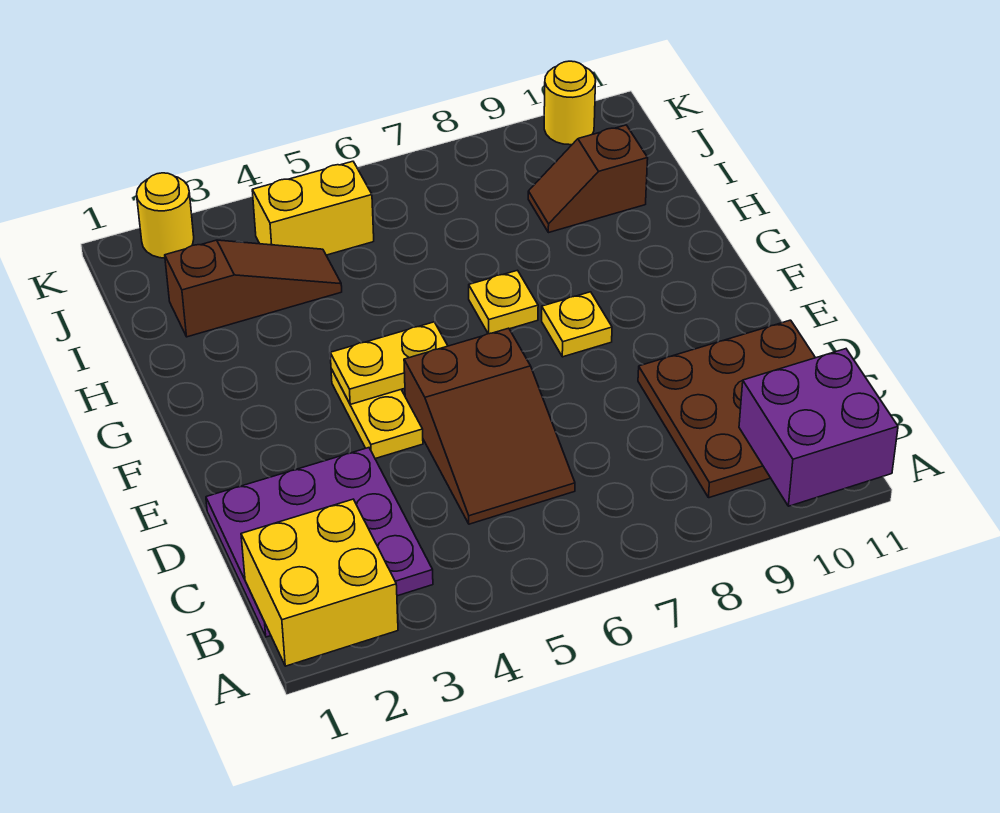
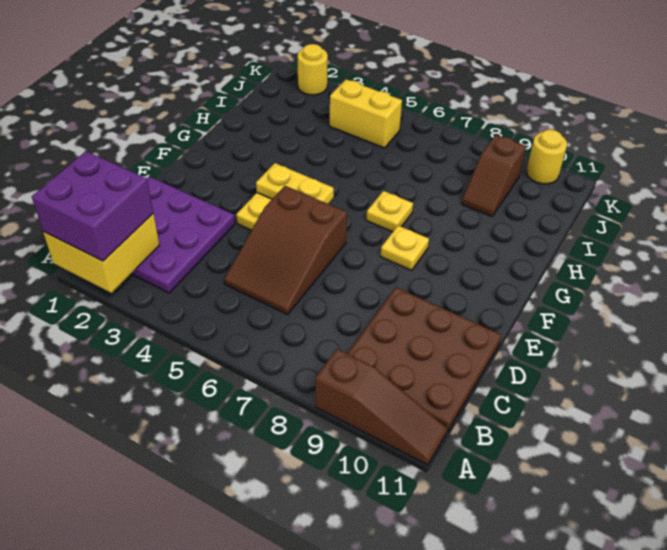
purple 2x2 brick [739,349,898,506] -> purple 2x2 brick moved to [32,151,153,261]
brown 1x3 slope [165,240,342,337] -> brown 1x3 slope moved to [315,349,447,465]
brown 1x2 slope [528,125,648,233] -> brown 1x2 slope turned to [462,135,526,217]

